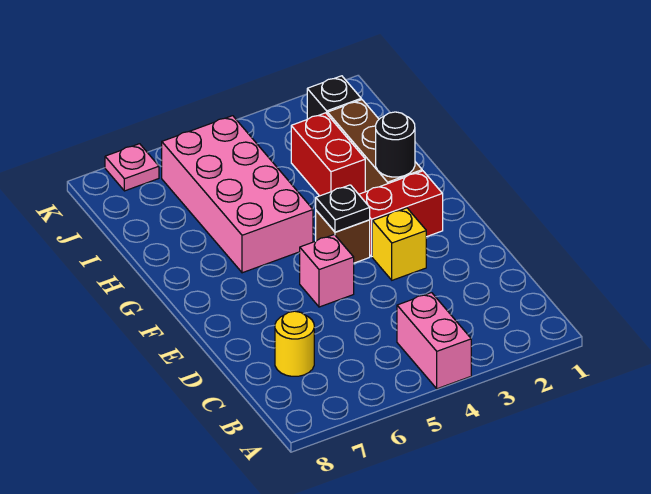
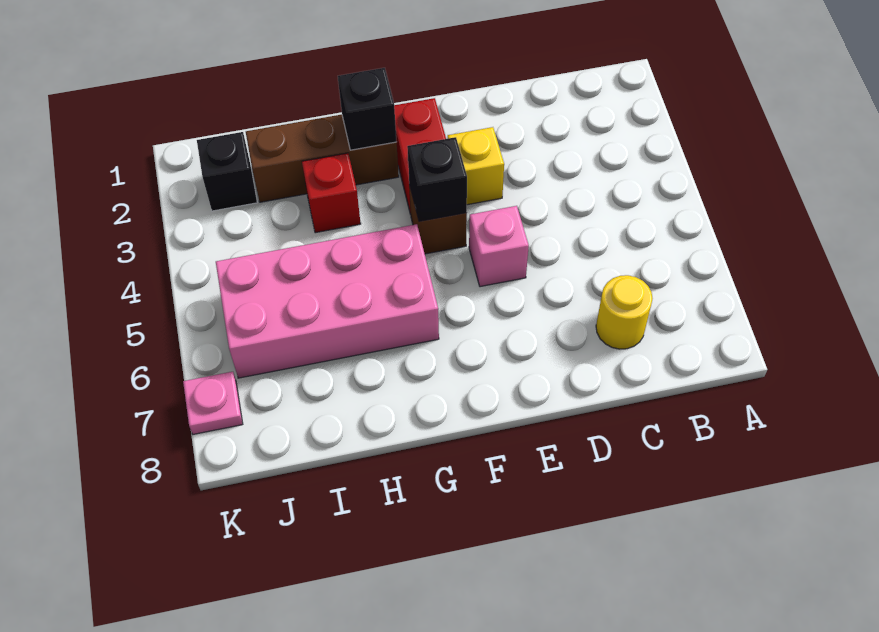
pink 1x2 brick [397,293,471,389] -> none
black 1x1 plate [316,185,370,232] -> black 1x1 brick [407,137,467,221]
black 1x1 round brick [376,112,415,177] -> black 1x1 brick [338,68,397,150]
red 1x2 brick [291,113,365,196] -> red 1x1 brick [302,153,361,233]

